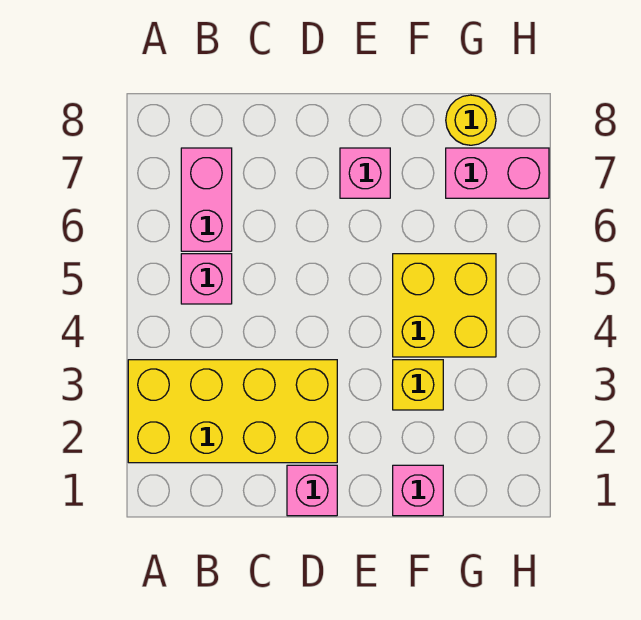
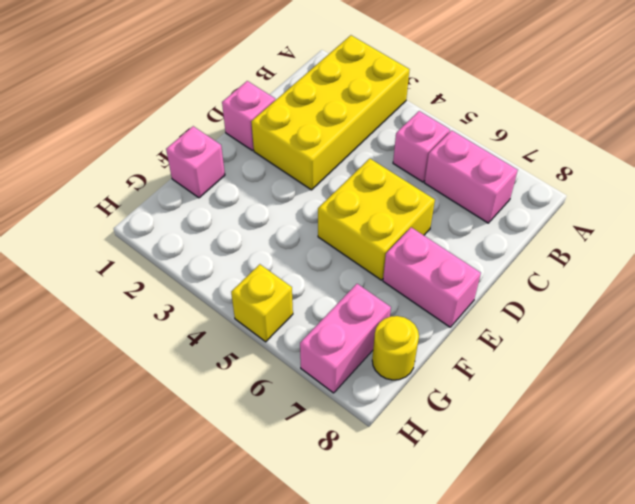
pink 1x1 brick [340,148,390,198] -> pink 1x2 brick [383,227,481,327]
yellow 1x1 brick [393,360,443,410] -> yellow 1x1 brick moved to [231,264,293,342]
yellow 2x2 brick [393,254,496,357] -> yellow 2x2 brick moved to [318,159,435,280]

